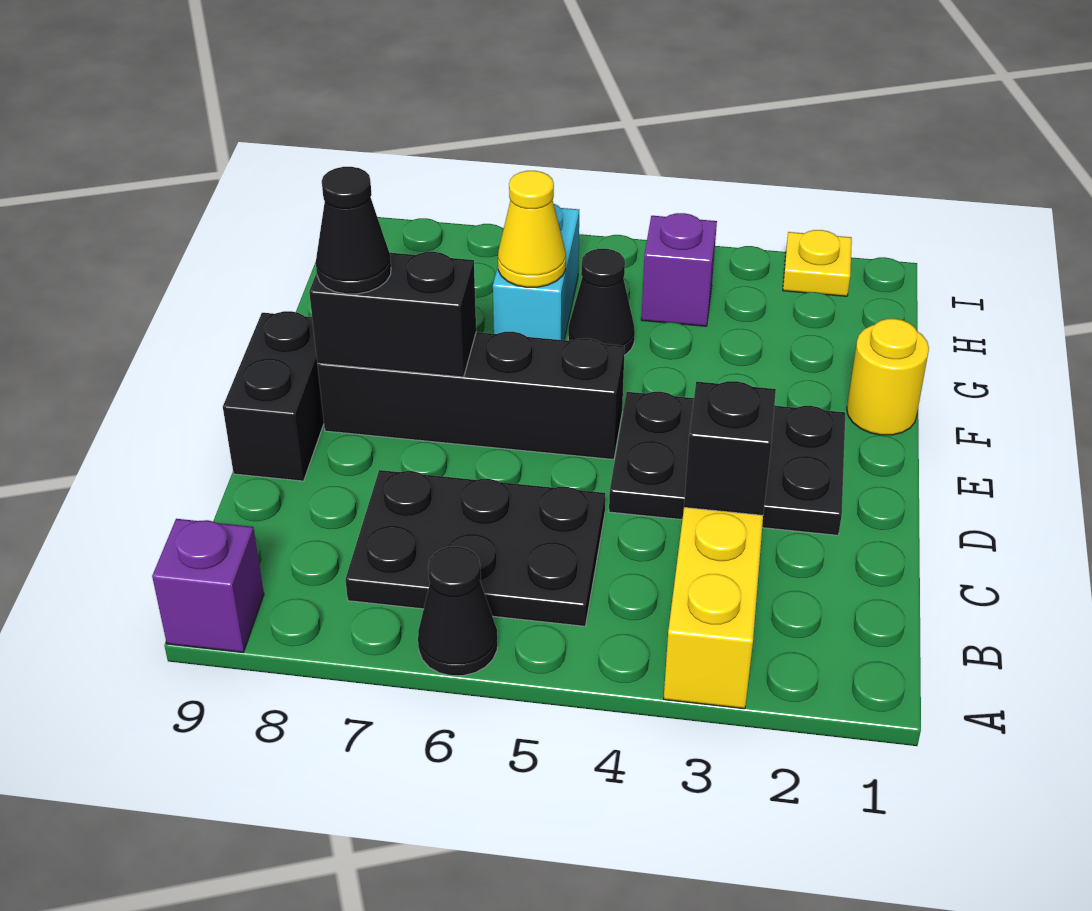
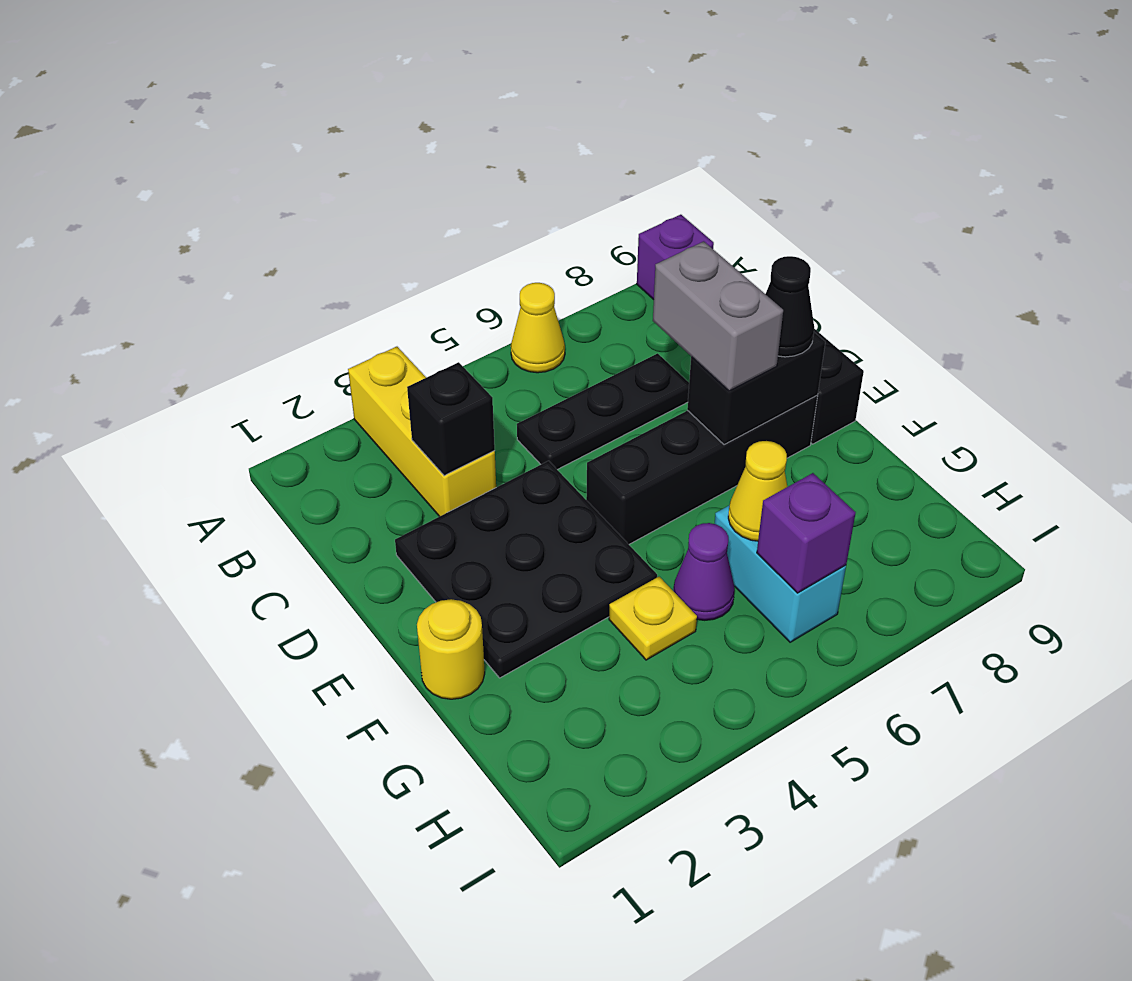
black 1x1 cone [418,547,497,676] -> yellow 1x1 cone [511,283,565,373]
black 2x3 plate [345,470,605,626] -> black 1x3 plate [517,353,689,470]
black 2x3 plate [609,392,845,535] -> black 3x3 plate [395,461,657,678]
none -> grey 1x2 brick [653,241,783,391]
black 1x1 cone [568,249,635,355] -> purple 1x1 cone [673,523,735,620]
purple 1x1 brick [641,213,717,326] -> purple 1x1 brick moved to [757,473,856,593]
yellow 1x1 plate [783,230,852,296] -> yellow 1x1 plate moved to [609,577,697,660]

